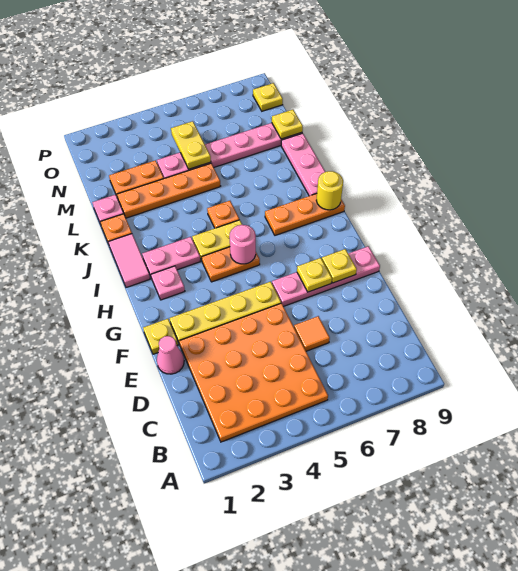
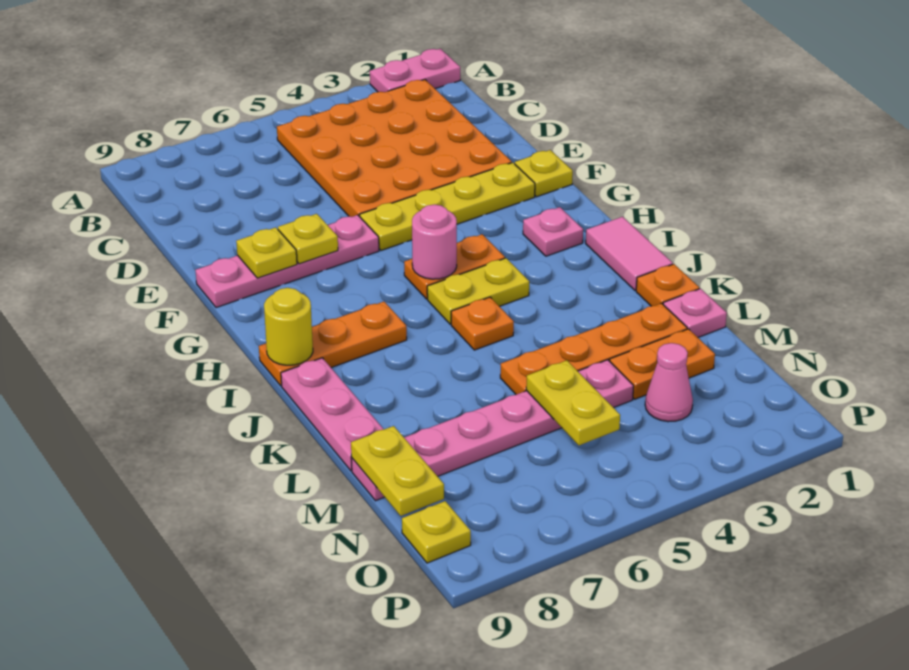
orange 1x1 tile [294,316,330,351] -> none
pink 1x1 cone [157,336,184,374] -> pink 1x1 cone moved to [645,343,693,422]
pink 1x2 plate [142,237,200,276] -> pink 1x2 plate moved to [370,49,460,92]
yellow 1x1 plate [272,110,303,139] -> yellow 1x2 plate [351,426,444,516]

